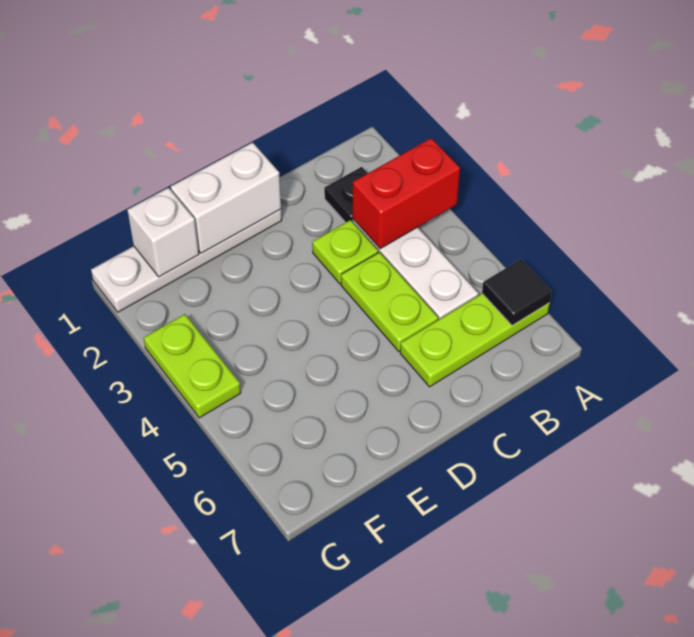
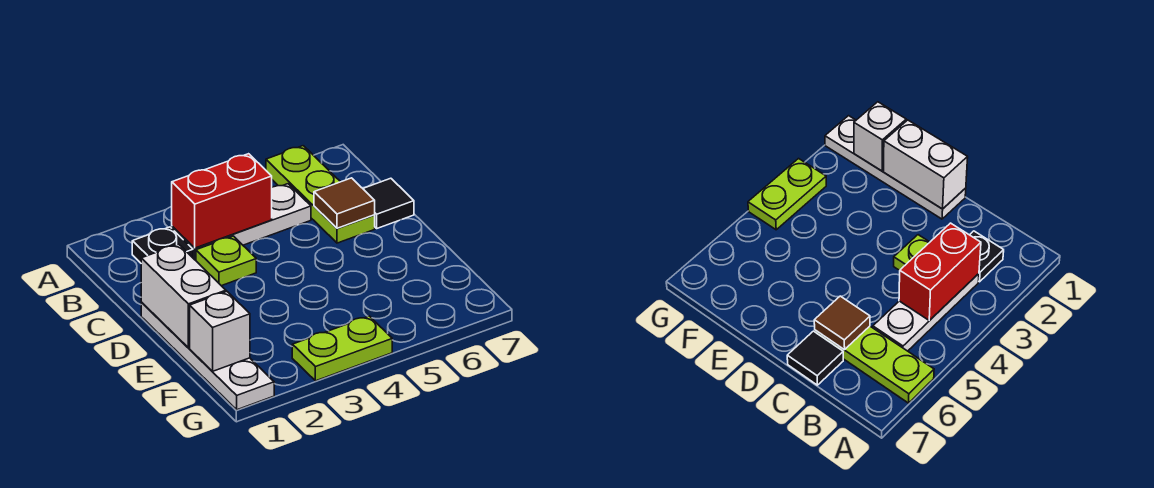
red 1x2 brick [353,138,460,249] -> red 1x2 brick turned to [172,154,272,248]
black 1x1 tile [482,259,552,326] -> black 1x1 tile moved to [363,178,414,228]
lime 1x2 plate [341,252,438,351] -> none
none -> brown 1x1 tile [314,178,375,228]

